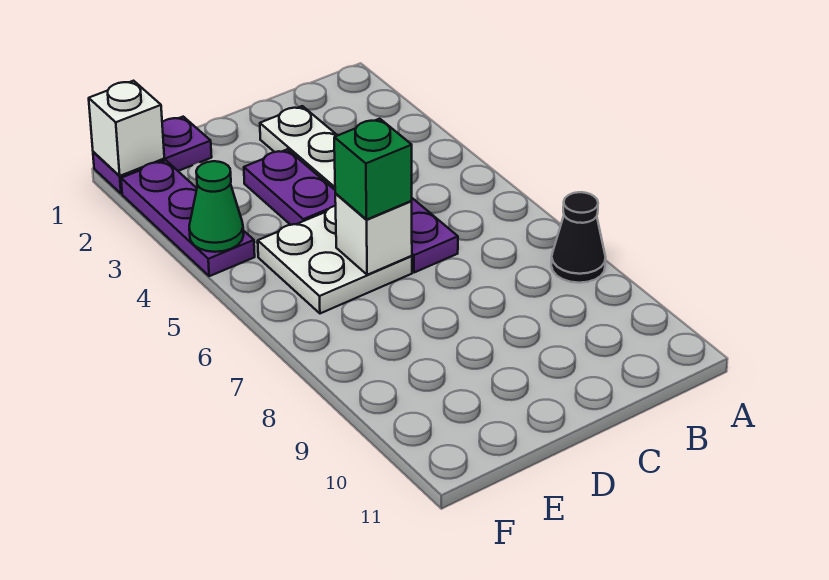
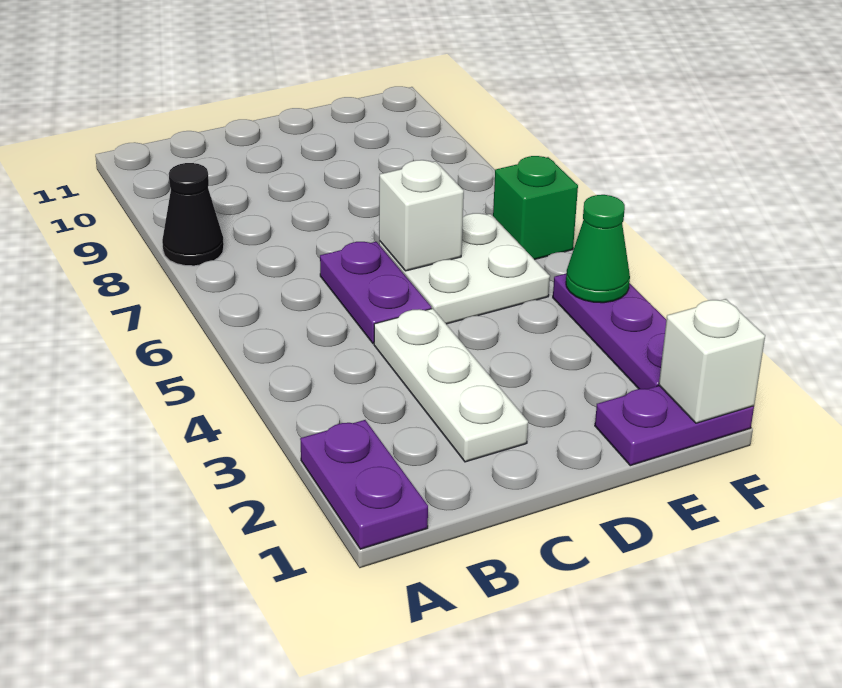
purple 1x2 plate [244,149,336,225] -> purple 1x2 plate moved to [300,420,428,549]
green 1x1 brick [334,119,412,219] -> green 1x1 brick moved to [493,156,578,260]

